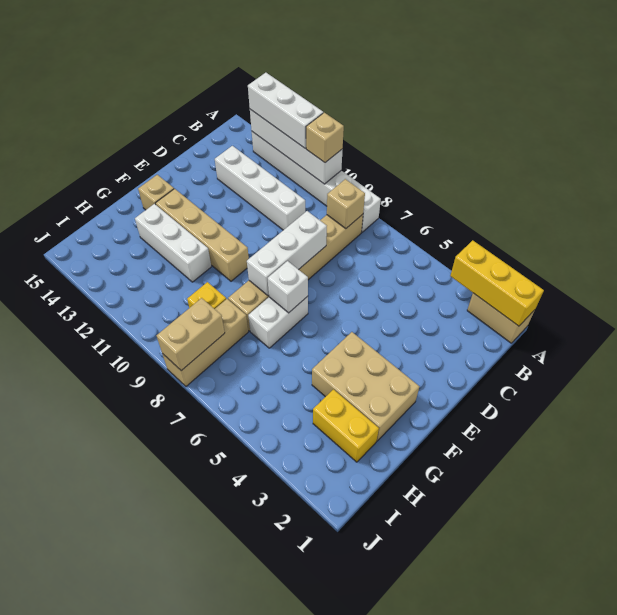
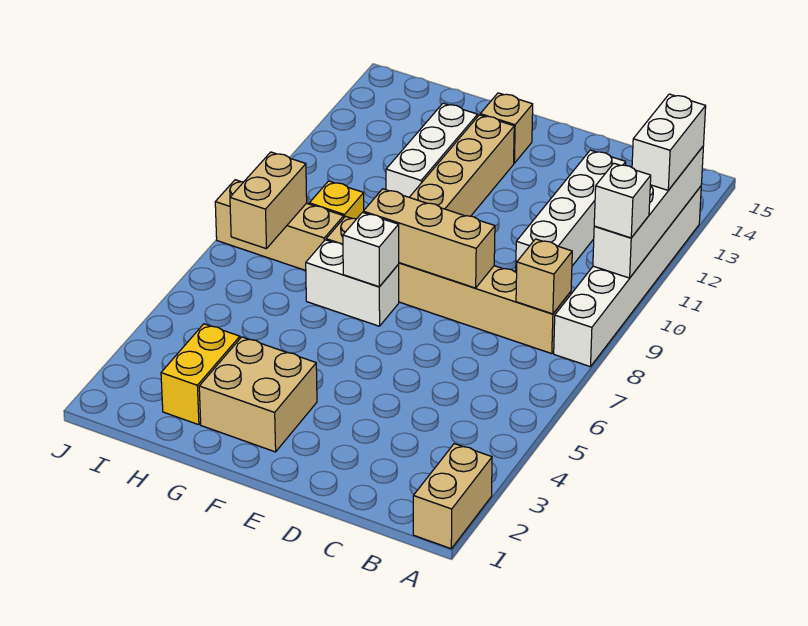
yellow 1x3 brick [450,240,544,326] -> none
tan 1x1 brick [306,113,344,163] -> white 1x1 brick [594,163,651,238]
white 1x3 brick [248,73,323,148] -> white 1x2 brick [632,94,706,190]
white 1x3 brick [247,211,327,296] -> tan 1x3 brick [363,189,495,288]
tan 2x3 brick [312,332,420,441] -> tan 2x2 brick [199,337,317,452]
tan 1x2 brick [156,298,225,371] -> tan 1x2 brick turned to [230,152,307,249]

